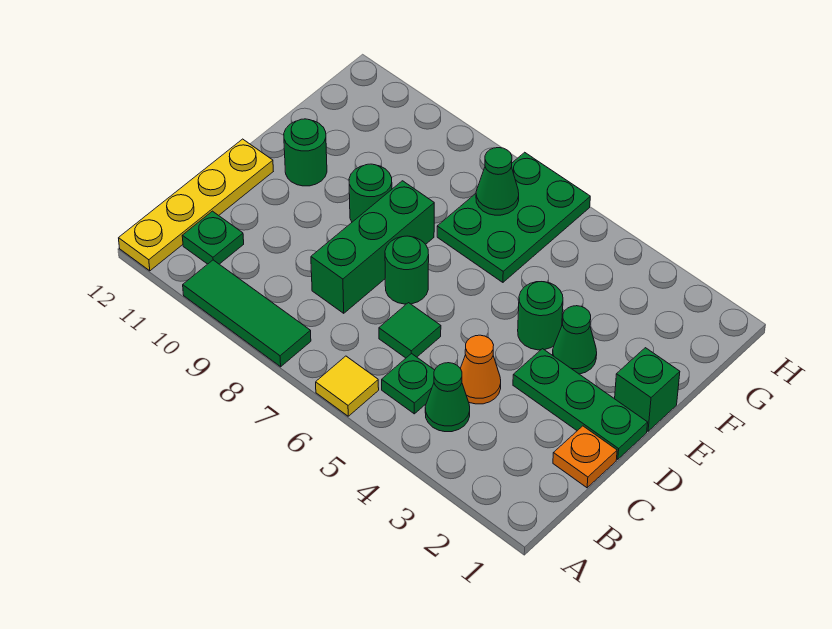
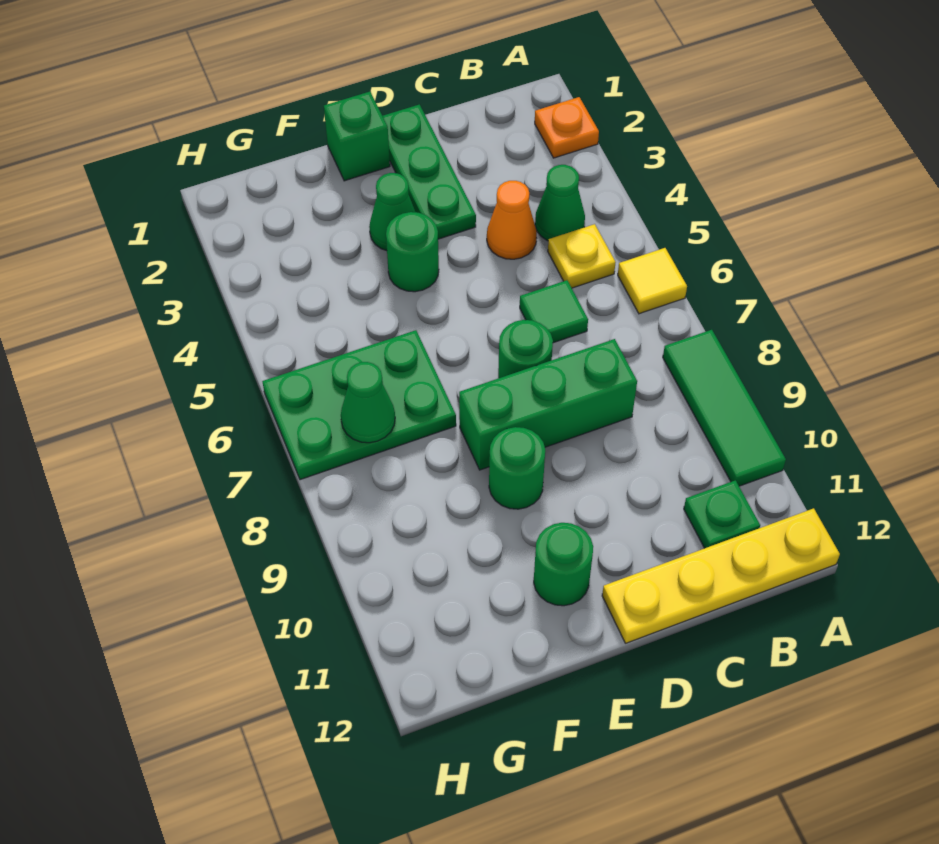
green 1x1 plate [382,353,435,414] -> yellow 1x1 plate [548,224,616,288]
orange 1x1 plate [553,426,617,488] -> orange 1x1 plate moved to [535,97,599,158]

